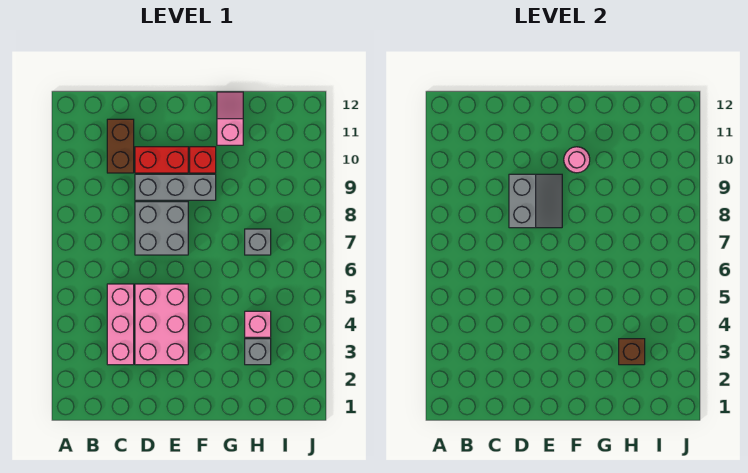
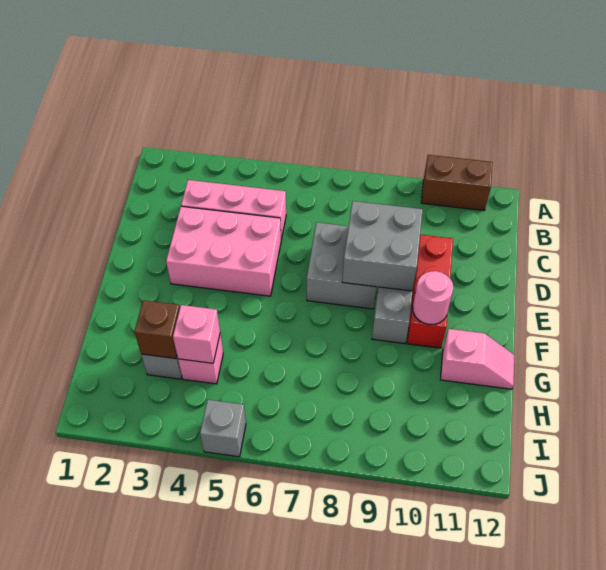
brown 1x2 brick [107,119,134,173] -> brown 1x2 brick moved to [421,155,492,211]
grey 2x2 slope [509,174,562,228] -> grey 2x2 brick [342,201,423,291]
none -> pink 1x1 brick [173,305,220,363]
grey 1x1 brick [245,229,271,255] -> grey 1x1 brick moved to [200,400,246,457]

